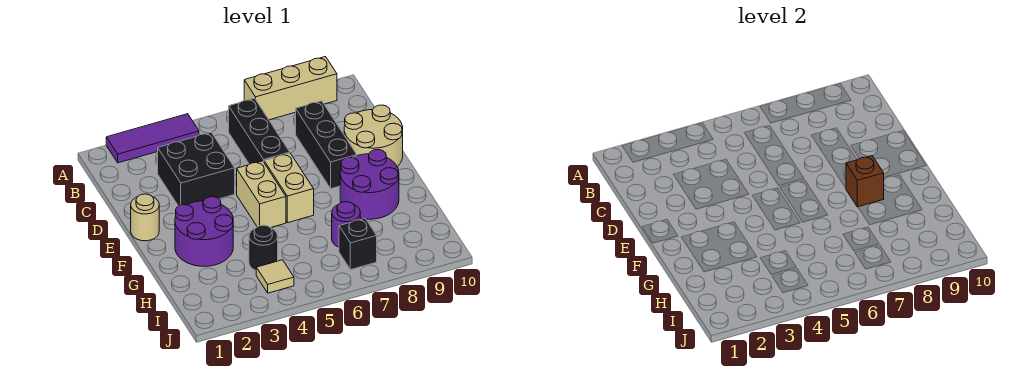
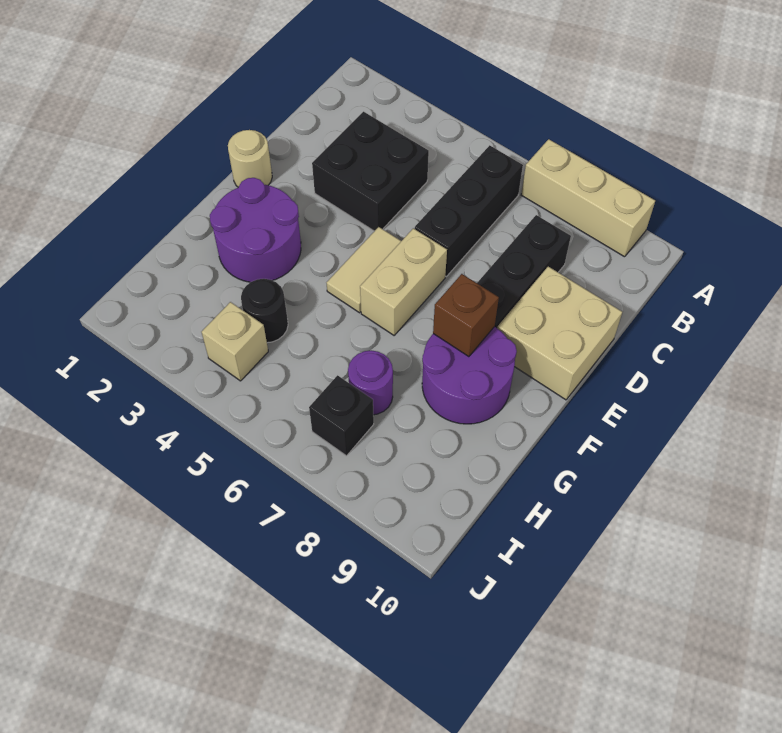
purple 1x3 tile [106,114,199,163] -> none
tan 2x2 round brick [344,105,403,167] -> tan 2x2 brick [497,267,622,400]
tan 1x2 brick [237,161,286,228] -> tan 1x2 tile [327,227,401,313]
tan 1x1 tile [256,260,294,293] -> tan 1x1 brick [202,302,268,381]

